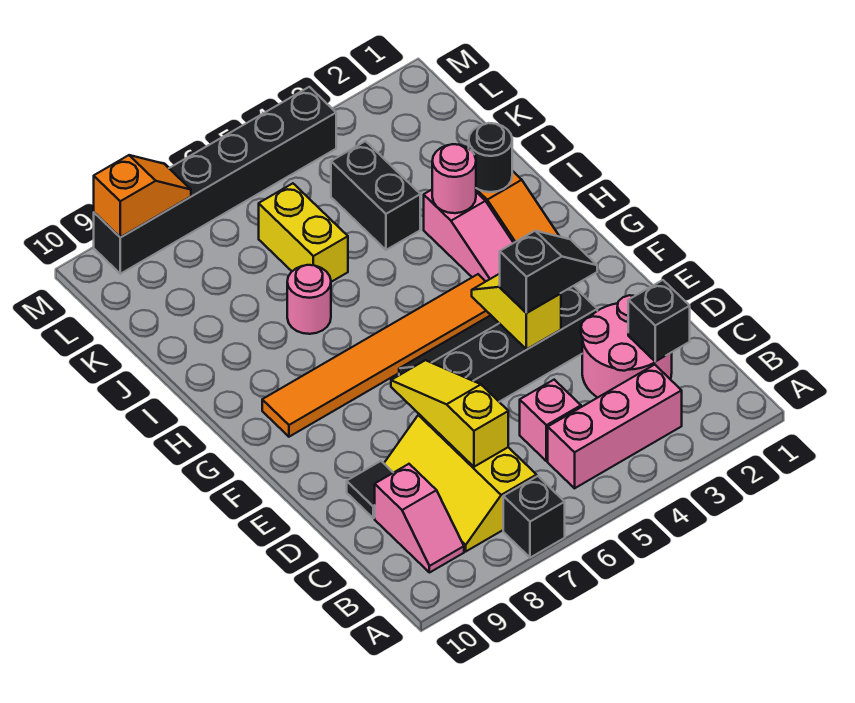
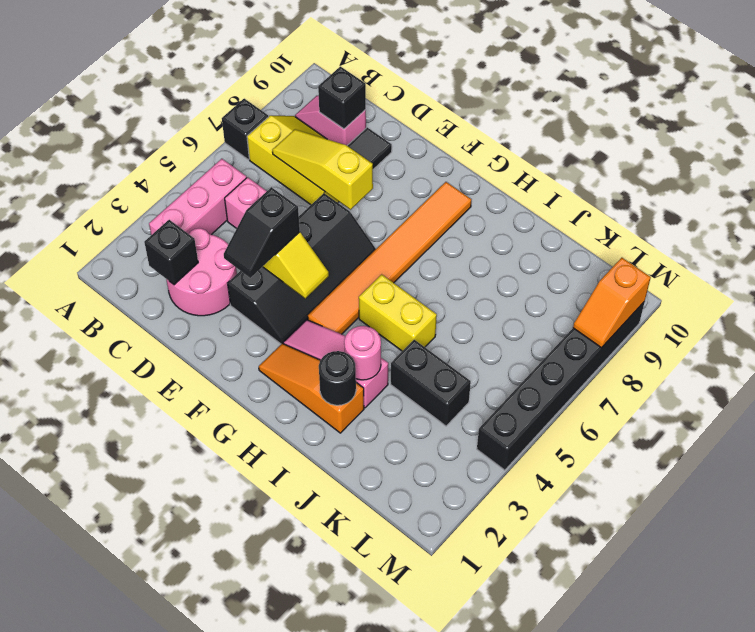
yellow 1x3 slope [391,360,508,467] -> yellow 1x3 slope turned to [272,129,373,210]
none -> black 1x1 brick [318,66,366,129]
pink 1x1 round brick [287,265,331,334] -> none
yellow 1x2 brick [259,183,348,282] -> yellow 1x2 brick moved to [359,274,437,351]

